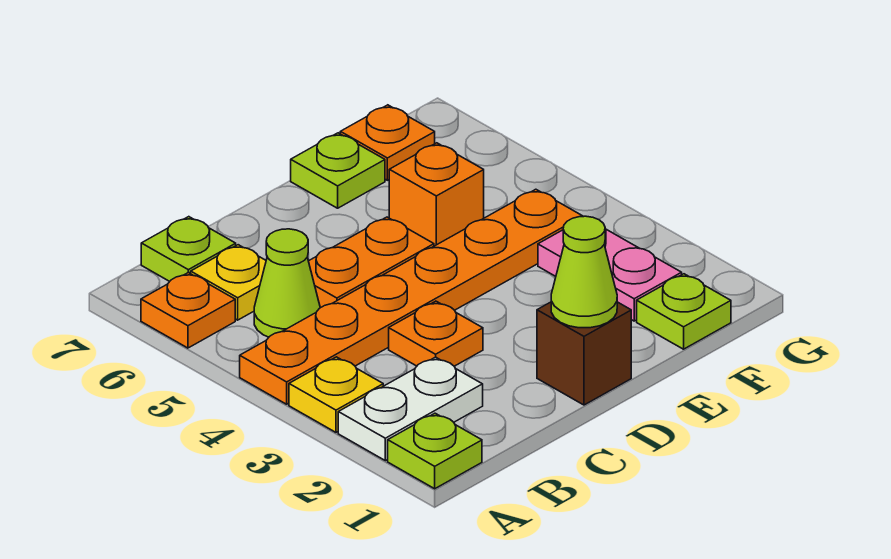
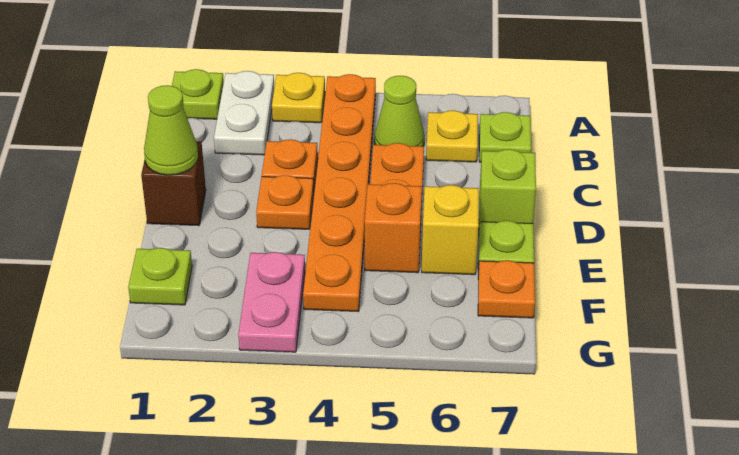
orange 1x1 plate [141,273,235,348] -> orange 1x1 plate moved to [256,175,314,229]
none -> lime 1x1 brick [479,149,536,224]
none -> yellow 1x1 brick [422,185,479,275]
pink 1x2 plate [538,229,682,321] -> pink 1x2 plate turned to [238,252,305,352]

